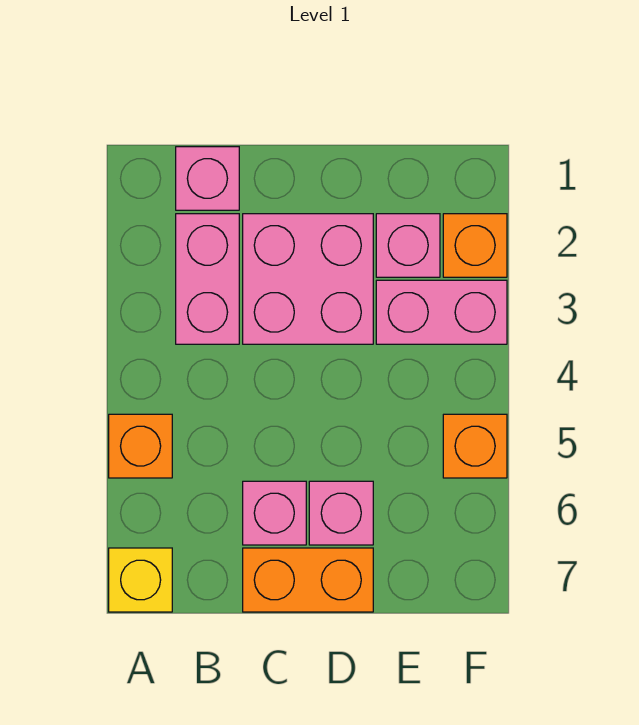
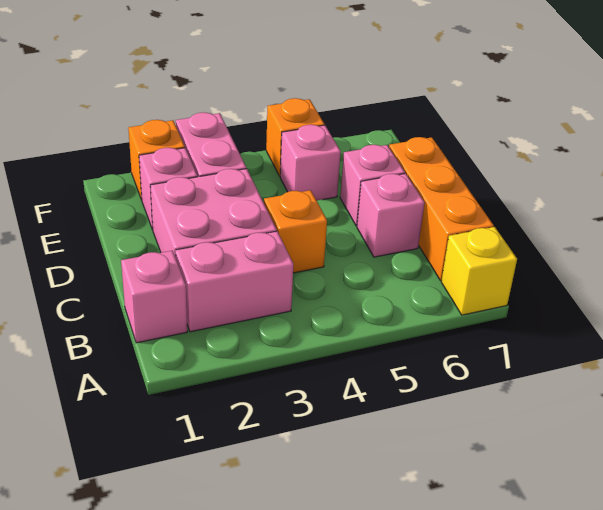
orange 1x1 brick [109,414,172,478] -> orange 1x1 brick moved to [264,190,327,273]
orange 1x2 brick [243,548,373,612] -> orange 1x3 brick [389,137,494,281]
none -> pink 1x1 brick [280,125,341,201]

